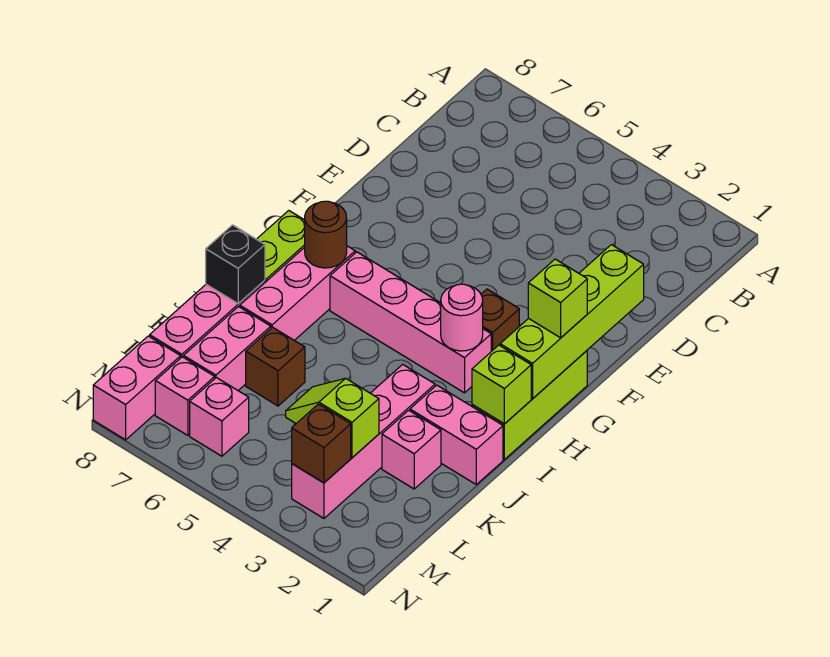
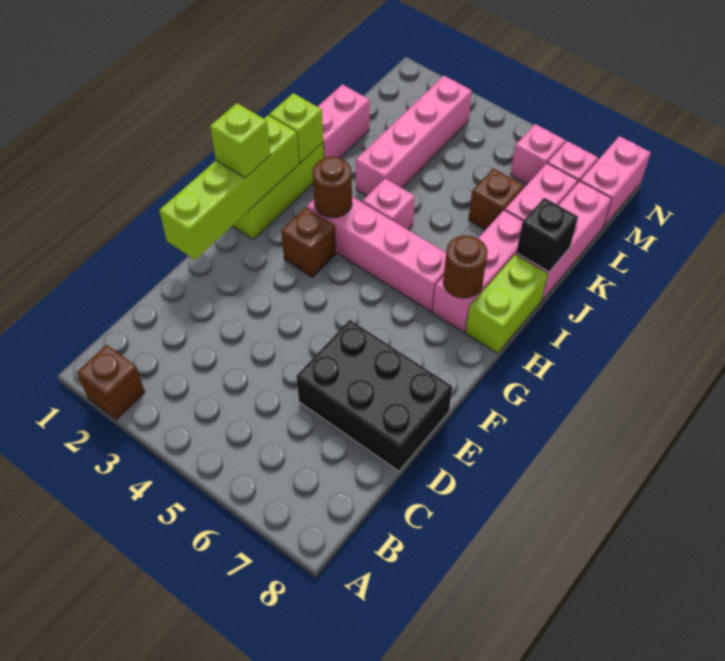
none -> black 2x3 brick [296,320,452,471]
pink 1x1 round brick [441,284,483,351] -> brown 1x1 round brick [313,156,352,218]
pink 1x2 brick [410,385,503,484] -> pink 1x2 brick turned to [318,84,370,158]
pink 1x1 brick [382,410,441,489] -> pink 1x1 brick moved to [362,179,415,230]
lime 1x2 slope [286,378,379,458] -> none
brown 1x1 brick [292,404,351,483] -> brown 1x1 brick moved to [77,345,145,420]

